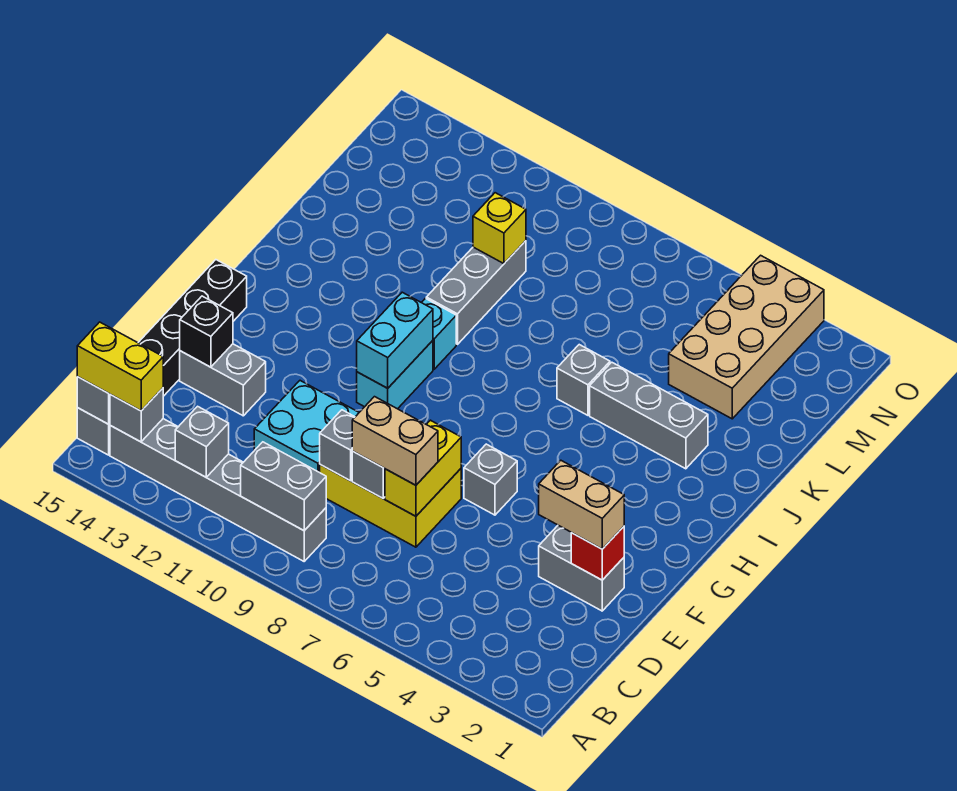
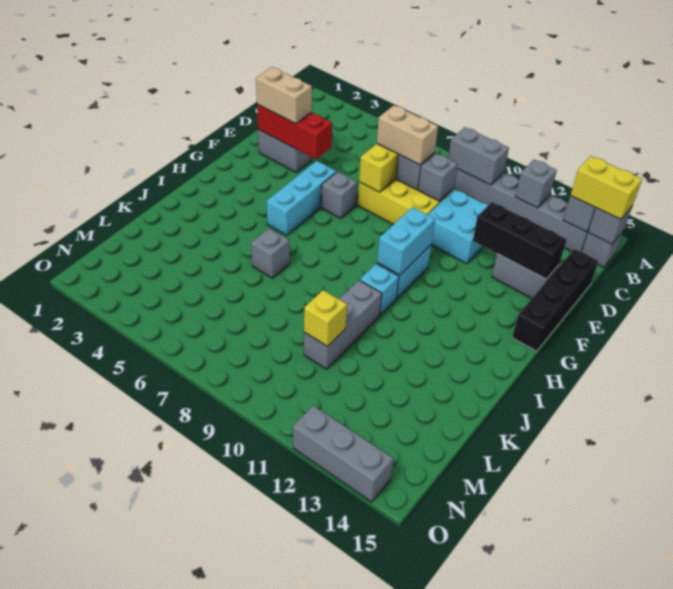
red 1x1 brick [571,527,624,580] -> red 1x3 brick [257,104,332,159]
black 1x1 brick [180,296,233,367] -> black 1x3 brick [473,202,567,279]
none -> cyan 1x3 brick [266,161,336,235]
grey 1x3 brick [590,362,708,469] -> grey 1x3 brick moved to [293,406,394,502]
tan 2x4 brick [669,255,824,419] -> none

